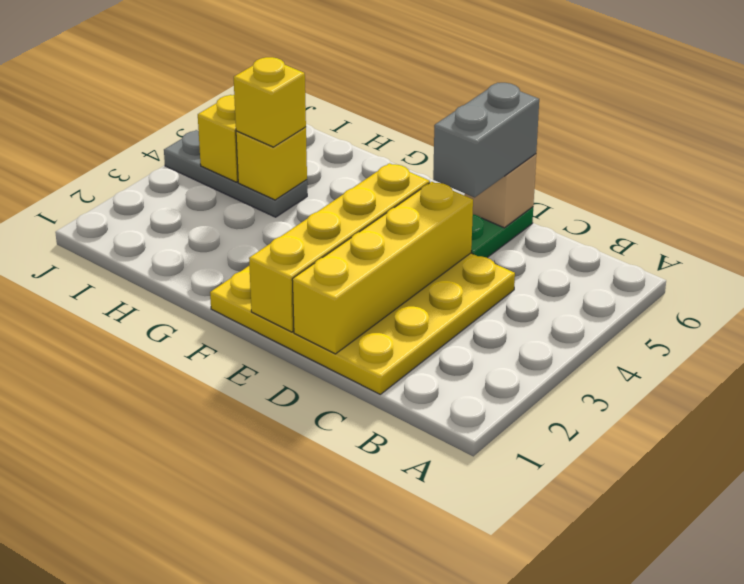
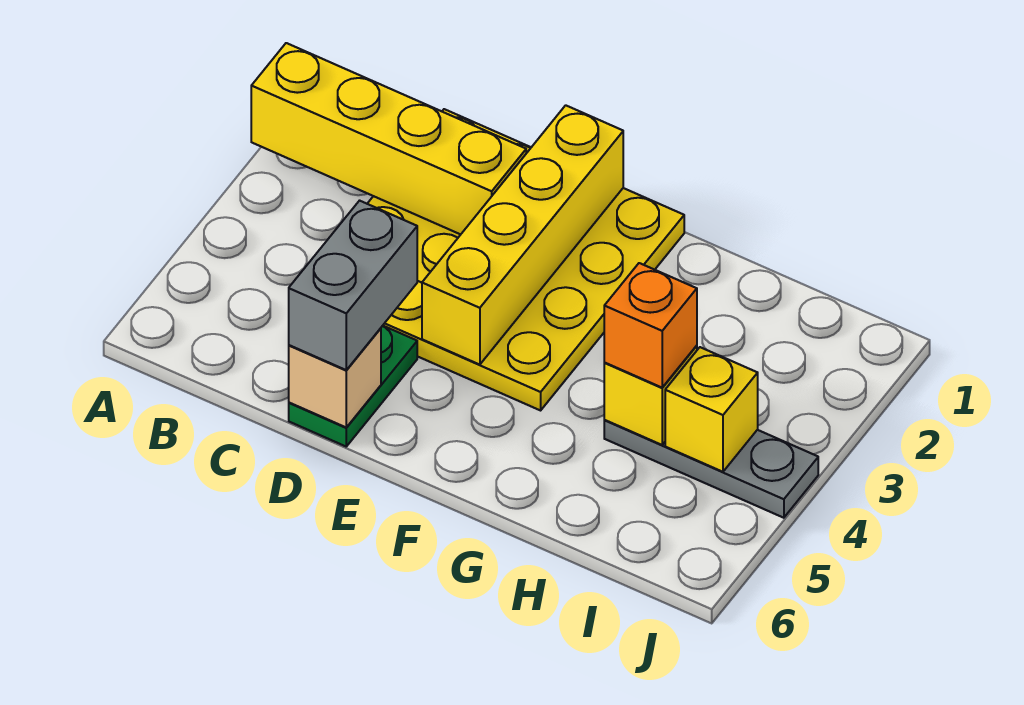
yellow 1x4 brick [292,182,473,354] -> yellow 1x4 brick turned to [251,43,526,234]
yellow 1x1 brick [234,57,306,147] -> orange 1x1 brick [604,263,697,387]

